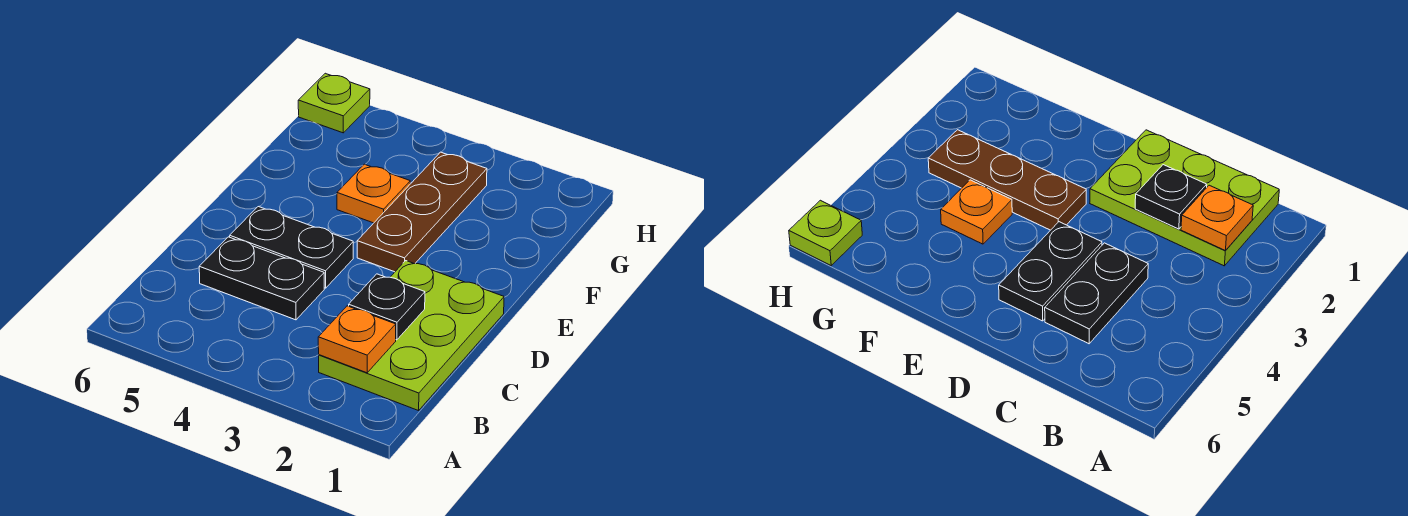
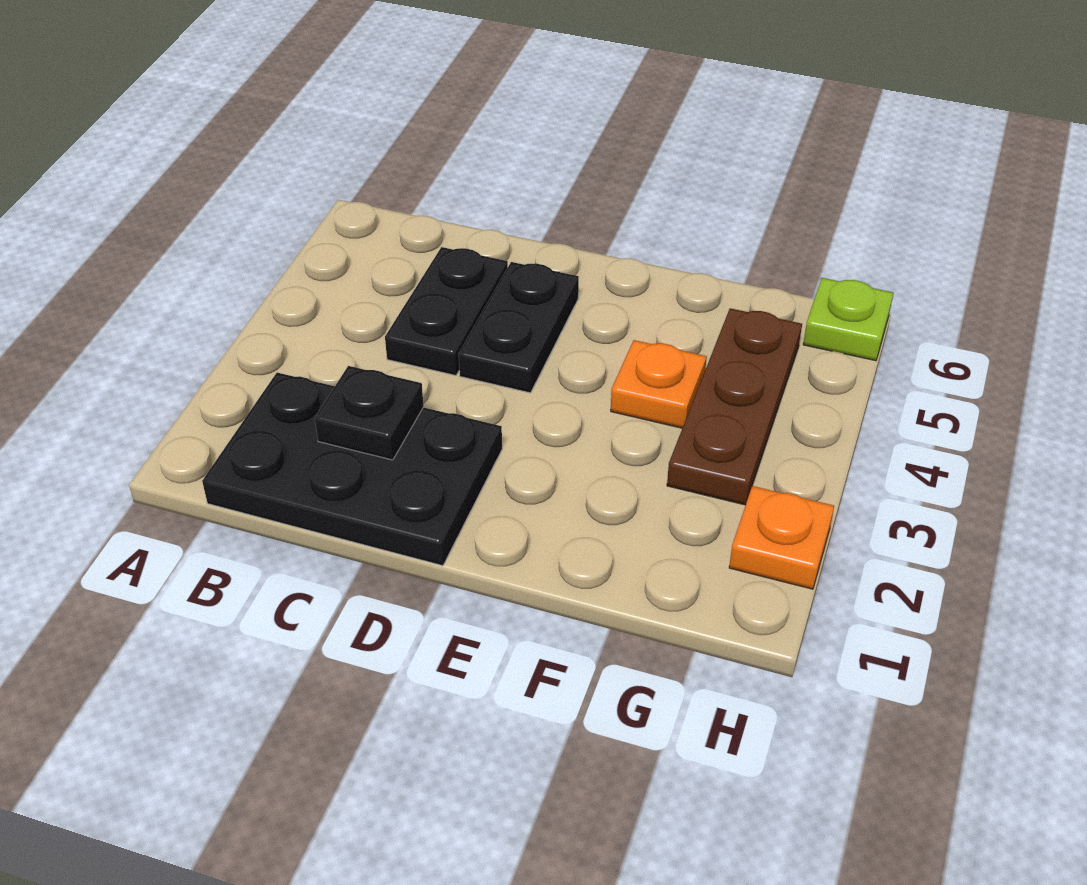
lime 2x3 plate [319,261,504,411] -> black 2x3 plate [202,373,502,566]
orange 1x1 plate [318,306,396,373] -> orange 1x1 plate moved to [729,486,834,589]
brown 1x3 plate [357,152,487,272] -> brown 1x3 plate turned to [667,308,802,505]

